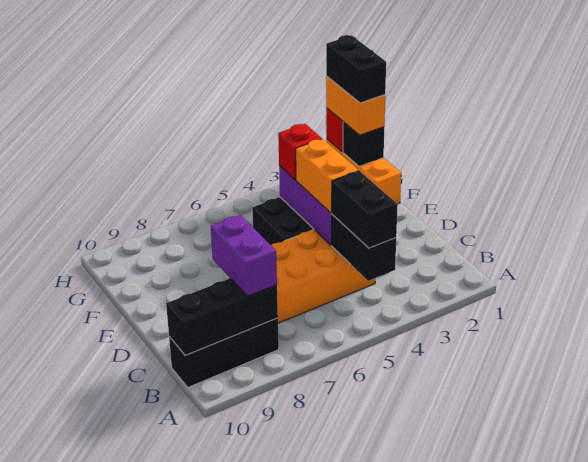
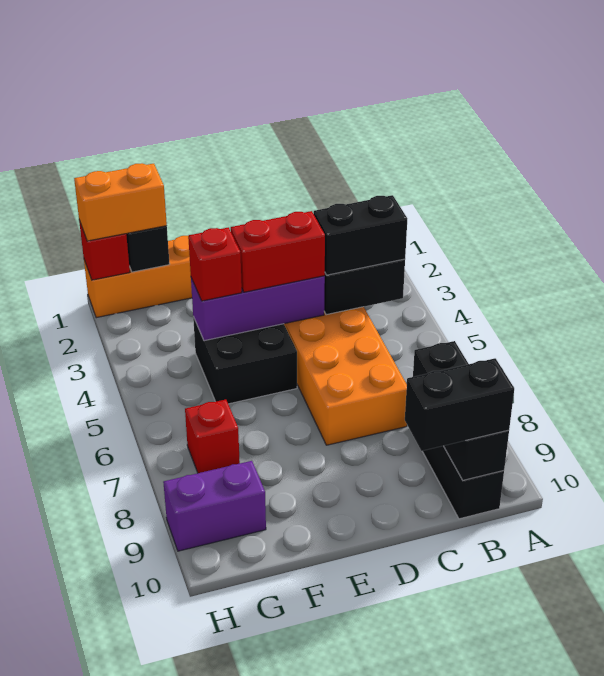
purple 1x2 brick [211,215,277,296] -> purple 1x2 brick moved to [163,461,266,551]
orange 1x2 brick [296,139,358,213] -> red 1x2 brick [231,211,325,292]
black 1x2 brick [326,35,386,103] -> black 1x2 brick moved to [405,358,514,451]
none -> red 1x1 brick [185,399,240,473]

